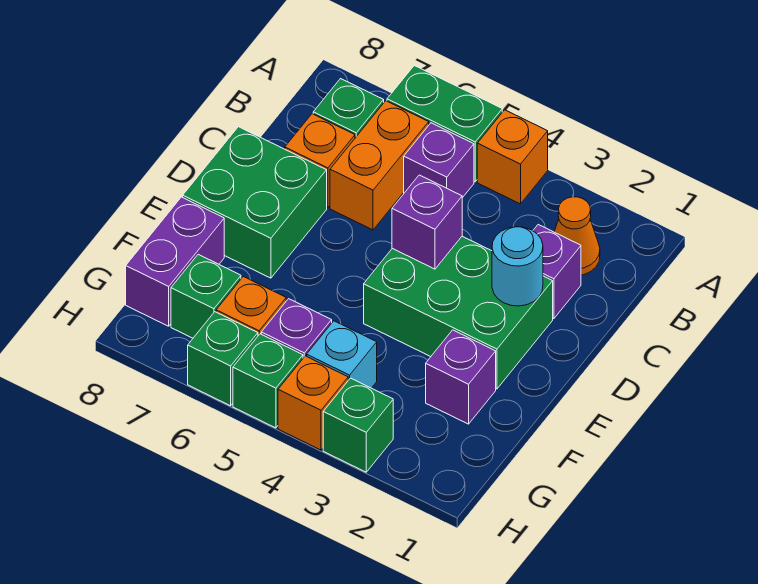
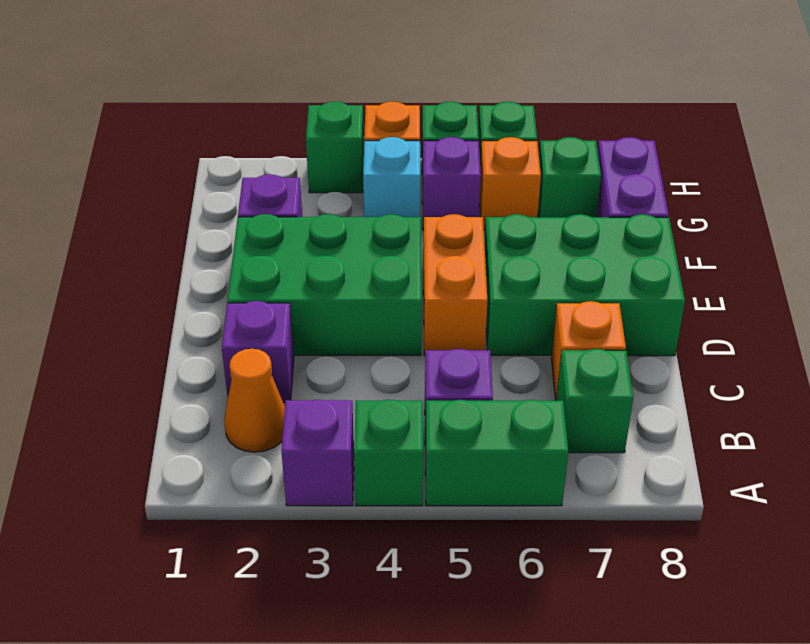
orange 1x1 brick [477,110,548,204] -> green 1x1 brick [354,400,423,506]
orange 1x2 brick [330,101,429,230] -> orange 1x2 brick moved to [423,214,488,355]
cyan 1x1 round brick [492,227,543,306] -> none
purple 1x1 brick [392,175,462,269] -> purple 1x1 brick moved to [281,400,354,506]
green 2x2 brick [183,127,327,278] -> green 2x3 brick [485,214,685,356]

